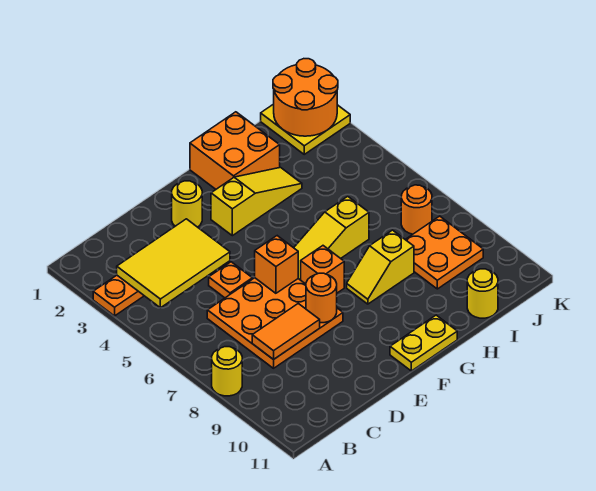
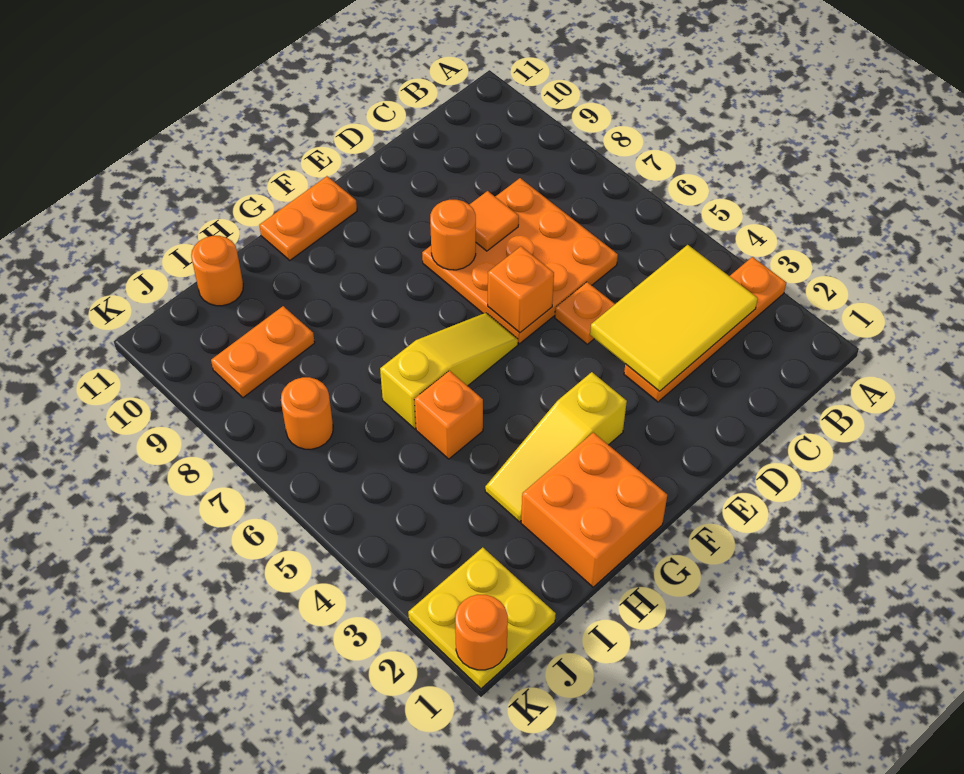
yellow 1x1 round brick [212,347,242,396] -> none
orange 1x2 tile [252,304,320,360] -> orange 1x1 tile [470,191,519,251]
yellow 1x1 round brick [172,181,202,227] -> none
orange 1x1 brick [301,246,344,293] -> orange 1x1 brick moved to [414,371,483,459]
yellow 1x2 plate [390,315,457,371] -> orange 1x2 plate [259,176,357,260]
yellow 1x2 slope [347,230,414,304] -> none
orange 2x2 plate [405,216,483,289] -> orange 1x2 plate [211,306,315,398]
yellow 1x1 round brick [467,269,498,318] -> orange 1x1 round brick [191,236,243,306]
orange 2x2 round brick [273,59,338,136] -> orange 1x1 round brick [455,595,508,670]

